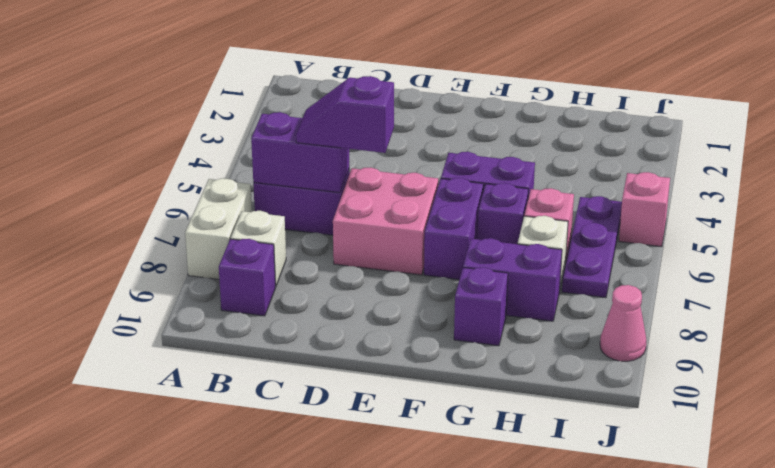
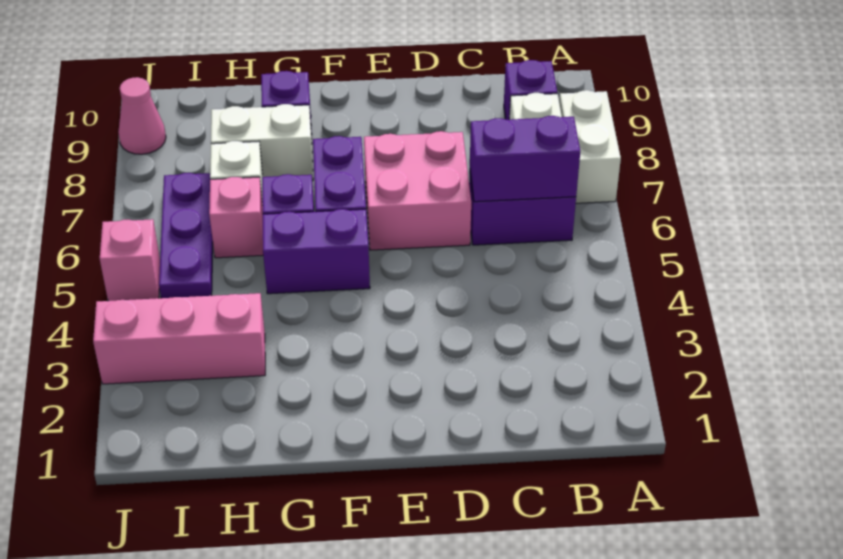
purple 1x2 slope [296,76,394,153] -> none
purple 1x2 brick [463,238,562,321] -> white 1x2 brick [211,104,313,181]
none -> pink 1x3 brick [93,293,265,384]

